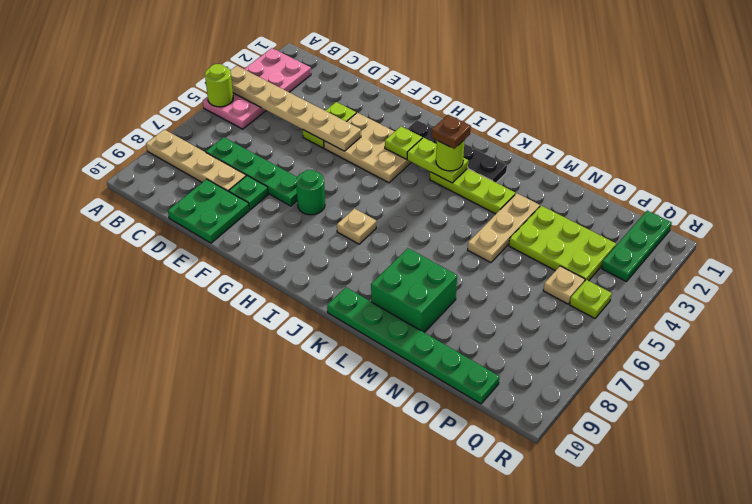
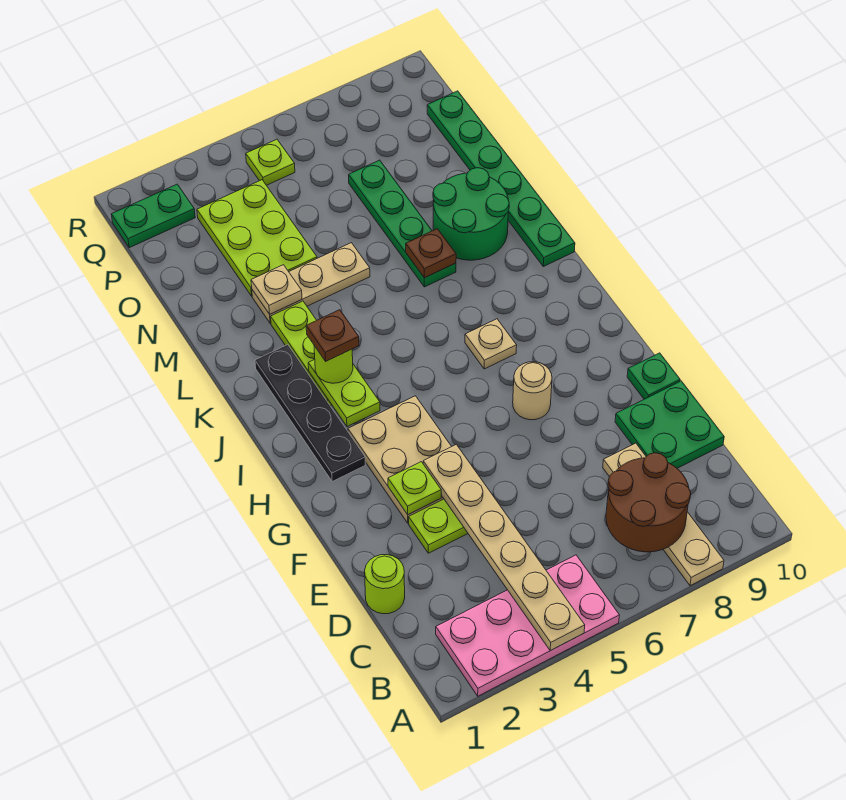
lime 1x1 round brick [205,64,233,107] -> lime 1x1 round brick moved to [365,555,405,614]
none -> brown 2x2 round brick [606,453,691,552]
green 1x4 plate [206,137,297,206] -> green 1x4 plate moved to [349,160,456,287]
green 1x1 plate [229,176,268,210] -> green 1x1 plate moved to [627,353,680,399]
green 1x1 round brick [296,170,325,215] -> tan 1x1 round brick [513,362,552,420]
lime 1x1 plate [385,126,422,159] -> lime 1x1 plate moved to [388,462,441,515]
none -> brown 1x1 plate [406,229,456,278]
green 2x2 brick [371,248,457,332] -> green 2x2 round brick [433,168,509,260]
tan 1x1 plate [543,266,585,304] -> tan 1x1 plate moved to [251,265,302,314]
green 1x3 plate [601,211,672,282] -> green 1x2 plate [111,184,195,248]

